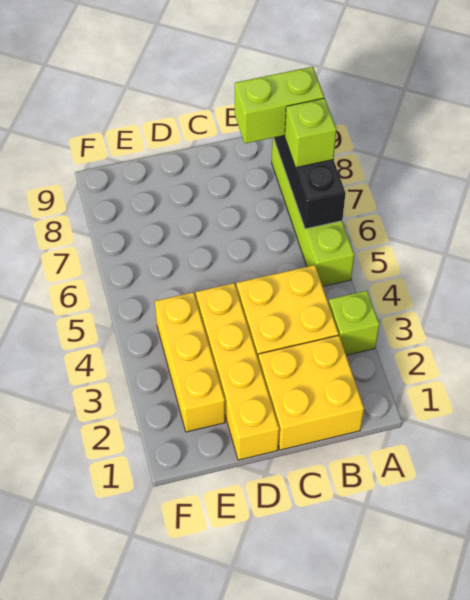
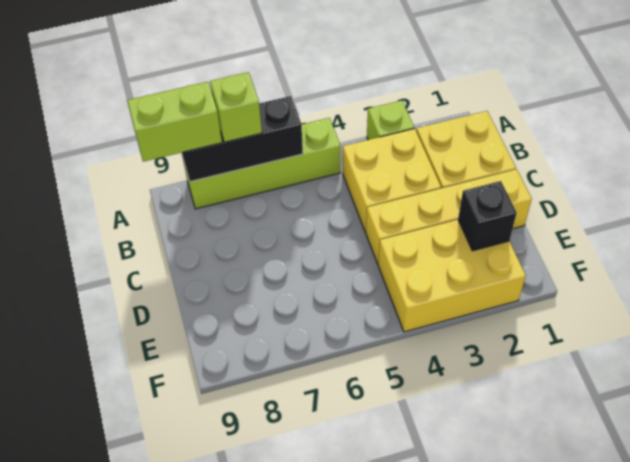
lime 1x2 brick [235,67,324,144] -> lime 1x2 brick turned to [127,82,222,162]
yellow 1x3 brick [155,292,225,432] -> yellow 2x3 brick [378,220,526,332]
none -> black 1x1 brick [458,181,517,251]

